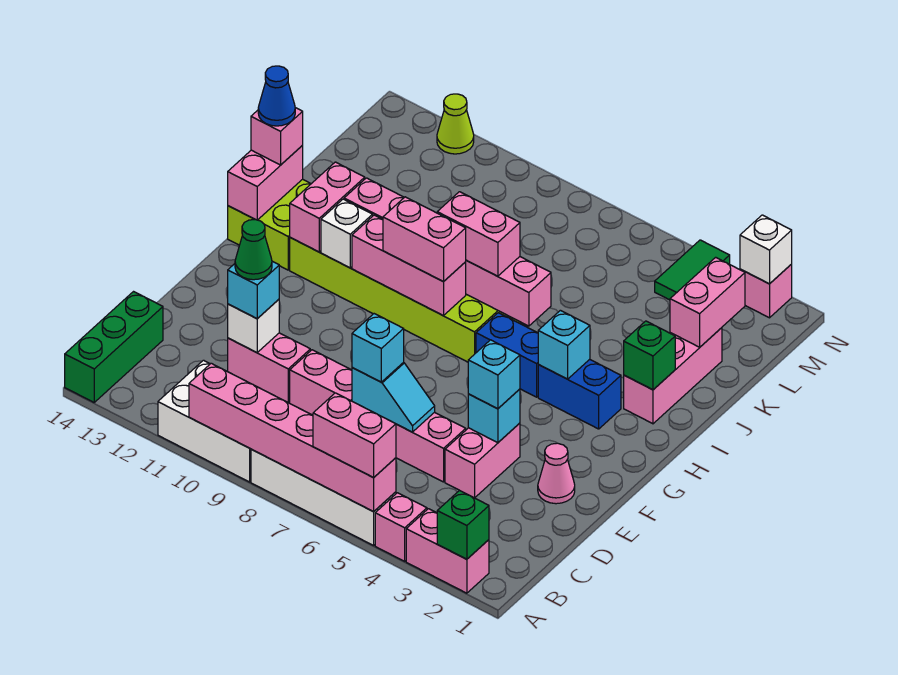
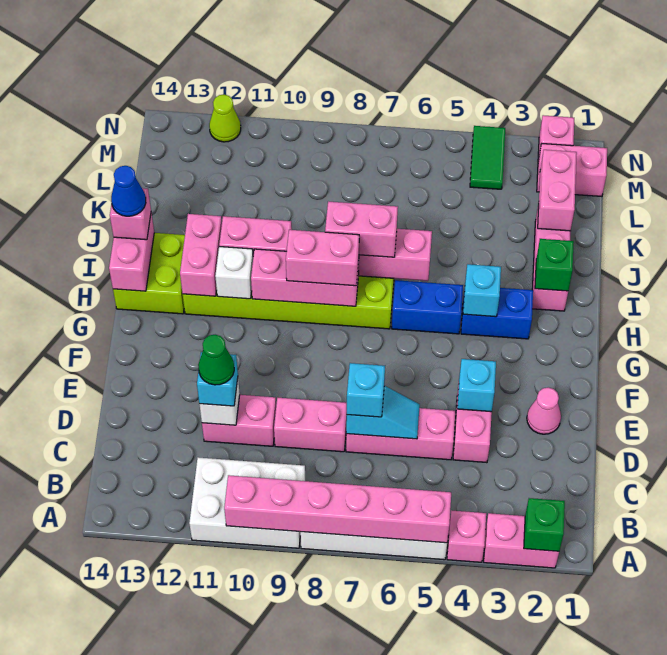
pink 1x2 brick [313,393,396,478] -> pink 1x2 brick moved to [537,144,607,196]
green 1x3 brick [65,292,163,402] -> none
cyan 1x1 brick [468,340,520,409] -> none
white 1x1 brick [740,215,792,284] -> none

